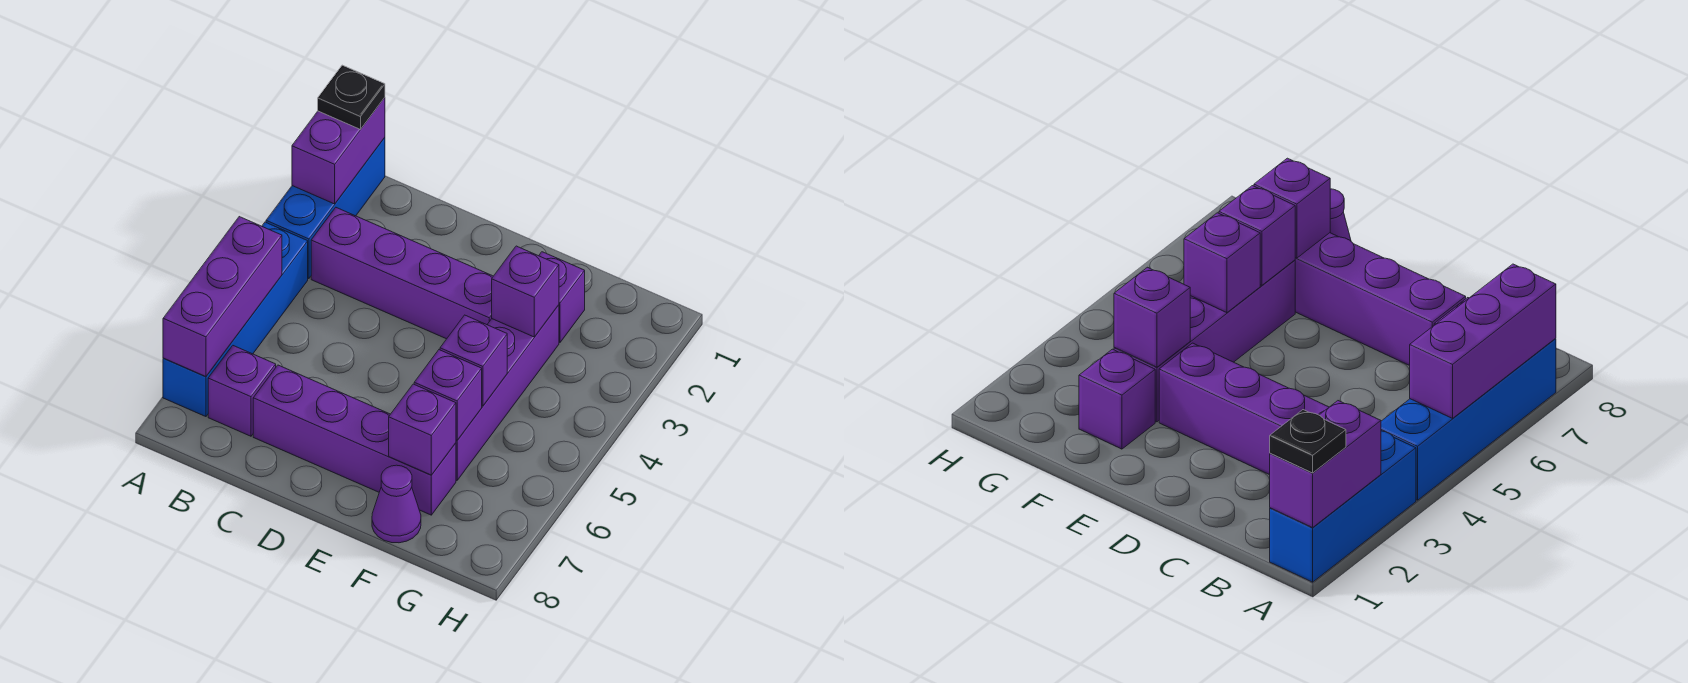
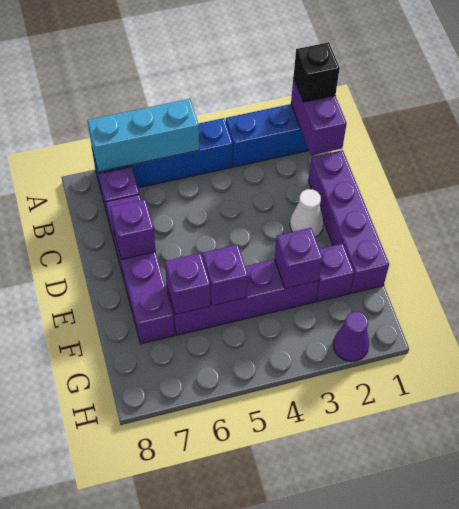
purple 1x2 brick [292,98,385,204] -> purple 1x2 brick turned to [291,78,347,155]
black 1x1 plate [318,65,385,129] -> black 1x1 brick [293,42,340,102]
purple 1x3 brick [163,217,282,377] -> cyan 1x3 brick [87,99,199,172]
purple 1x4 brick [311,208,493,339] -> purple 1x4 brick moved to [308,150,389,293]
none -> white 1x1 cone [290,189,323,237]
purple 1x1 brick [389,384,456,475] -> purple 1x1 brick moved to [110,199,156,260]
purple 1x1 cone [372,465,421,543] -> purple 1x1 cone moved to [333,312,369,362]

